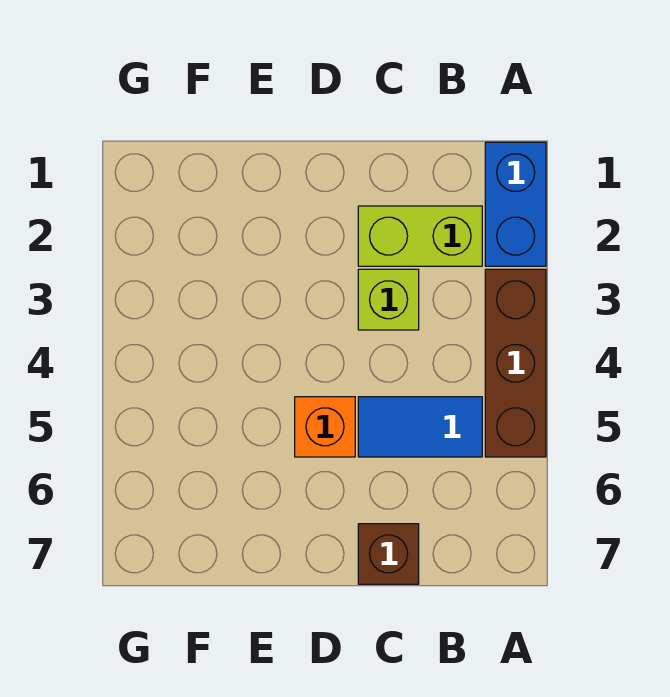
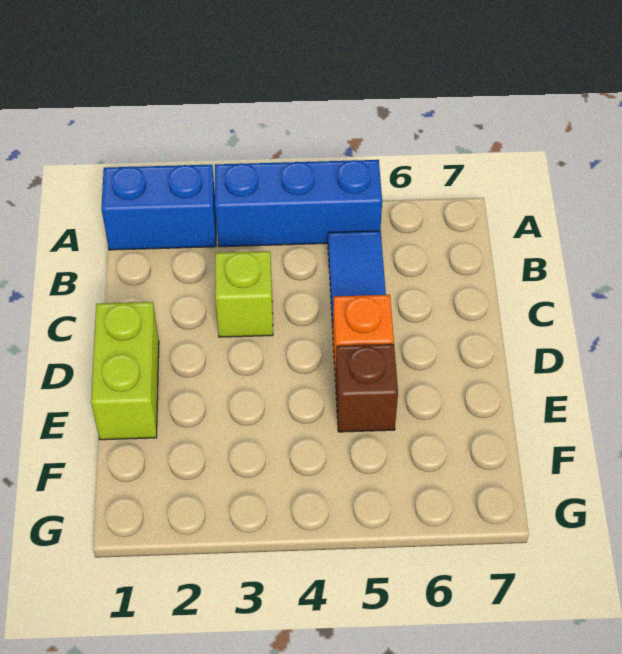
brown 1x3 brick [485,269,546,457] -> blue 1x3 brick [215,160,382,247]
lime 1x2 brick [358,206,482,266] -> lime 1x2 brick moved to [91,302,159,440]
brown 1x1 brick [358,524,419,584] -> brown 1x1 brick moved to [335,344,398,432]

